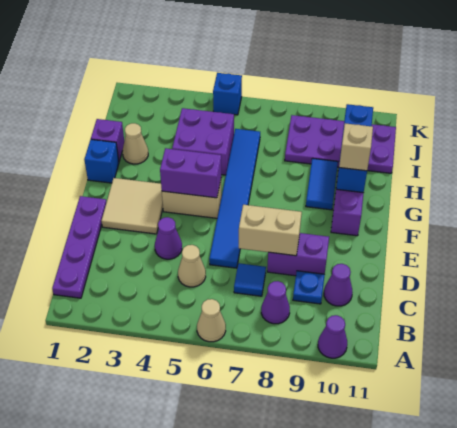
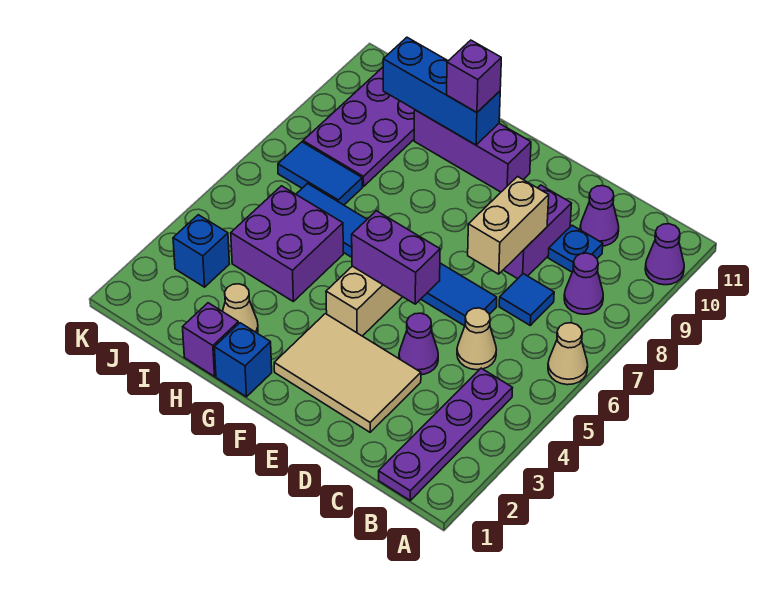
purple 1x4 plate [52,196,107,298] -> purple 1x4 plate turned to [379,368,512,500]
tan 2x2 tile [101,178,163,234] -> tan 2x3 tile [274,314,421,432]
purple 1x2 brick [160,148,221,198] -> purple 1x2 brick turned to [352,211,440,304]
blue 1x2 tile [306,158,338,210] -> blue 1x2 tile moved to [278,142,362,205]
tan 1x1 brick [339,123,373,171] -> purple 1x1 brick [447,40,501,112]
blue 1x1 brick [213,73,242,115] -> blue 1x1 brick moved to [173,215,229,287]

